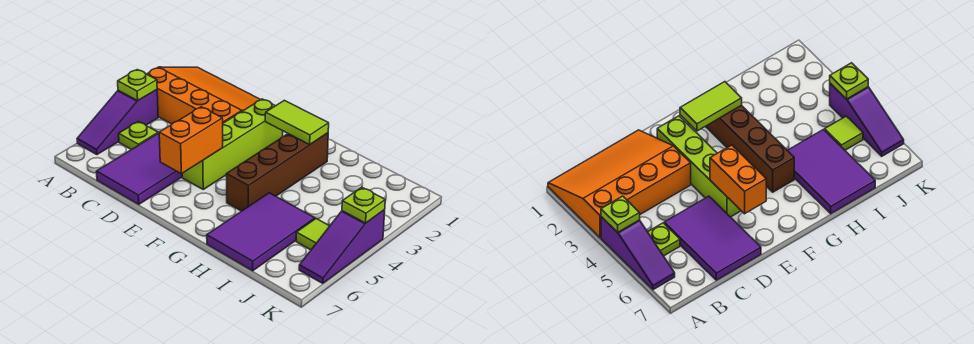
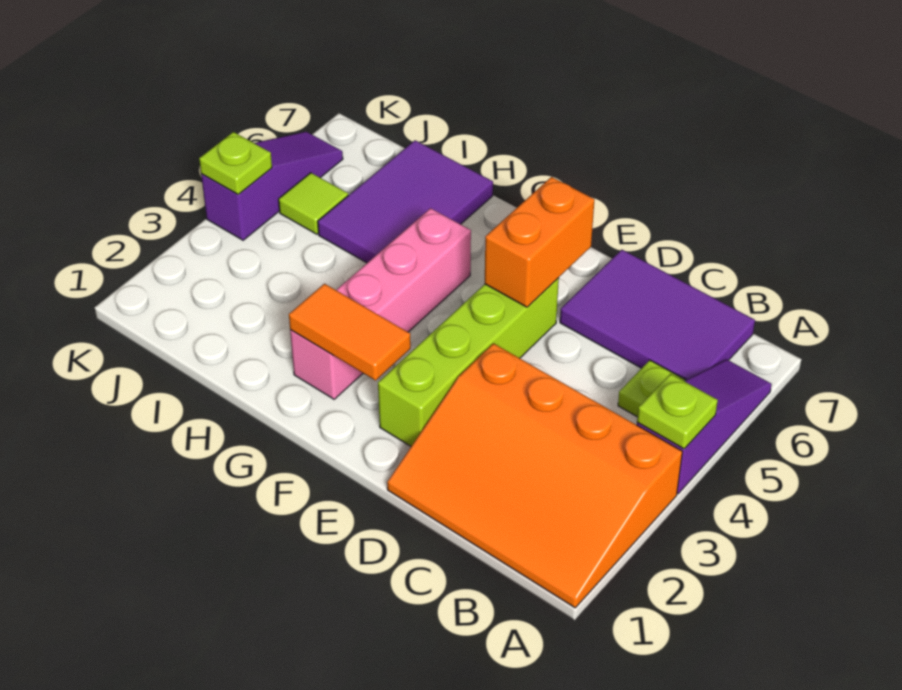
purple 2x3 tile [97,133,182,204] -> purple 2x3 tile turned to [560,250,755,380]
lime 1x2 tile [265,100,329,144] -> orange 1x2 tile [289,284,411,380]
brown 1x4 brick [226,133,328,211] -> pink 1x4 brick [290,208,471,399]

